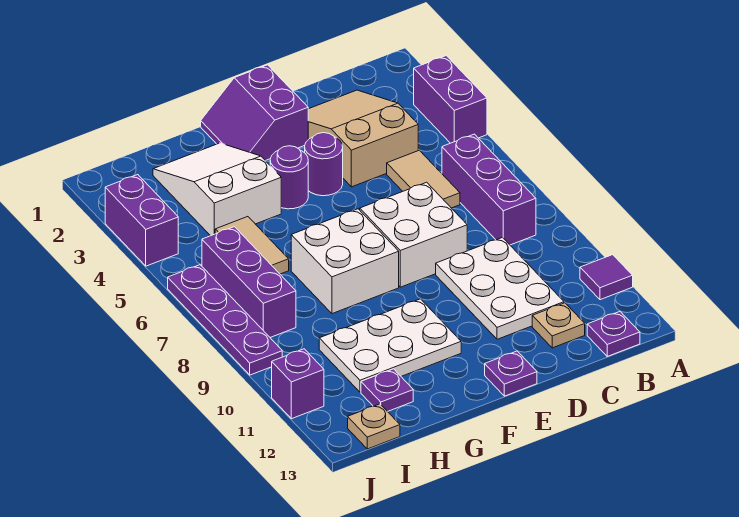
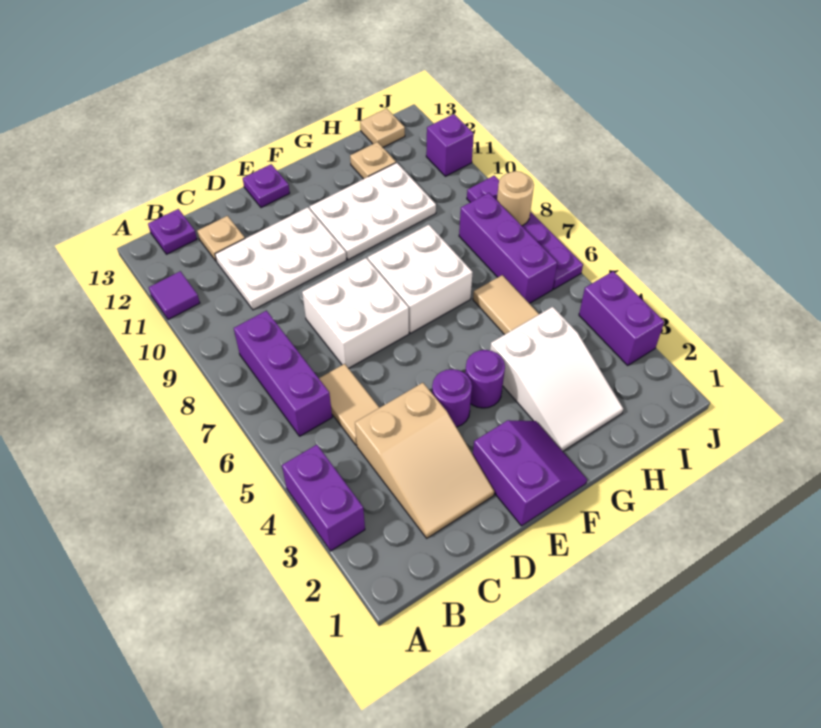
white 2x3 plate [436,238,564,339] -> white 2x3 plate turned to [215,207,347,310]
purple 1x1 plate [361,369,413,412] -> tan 1x1 plate [350,142,396,179]
none -> tan 1x1 round brick [497,171,534,226]

